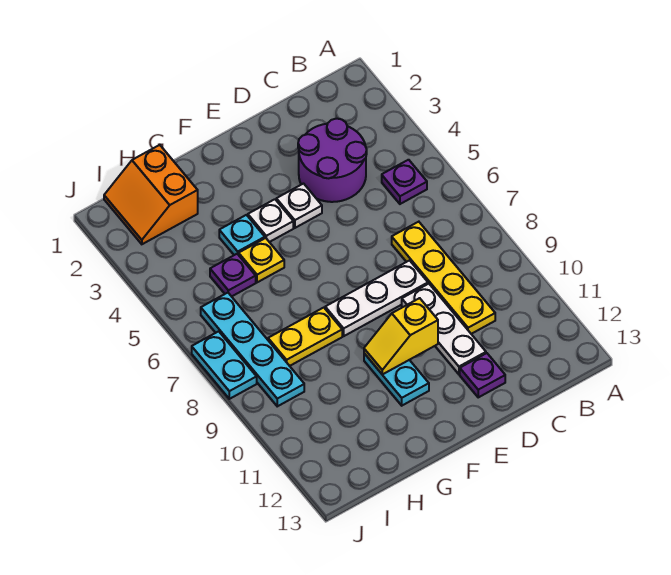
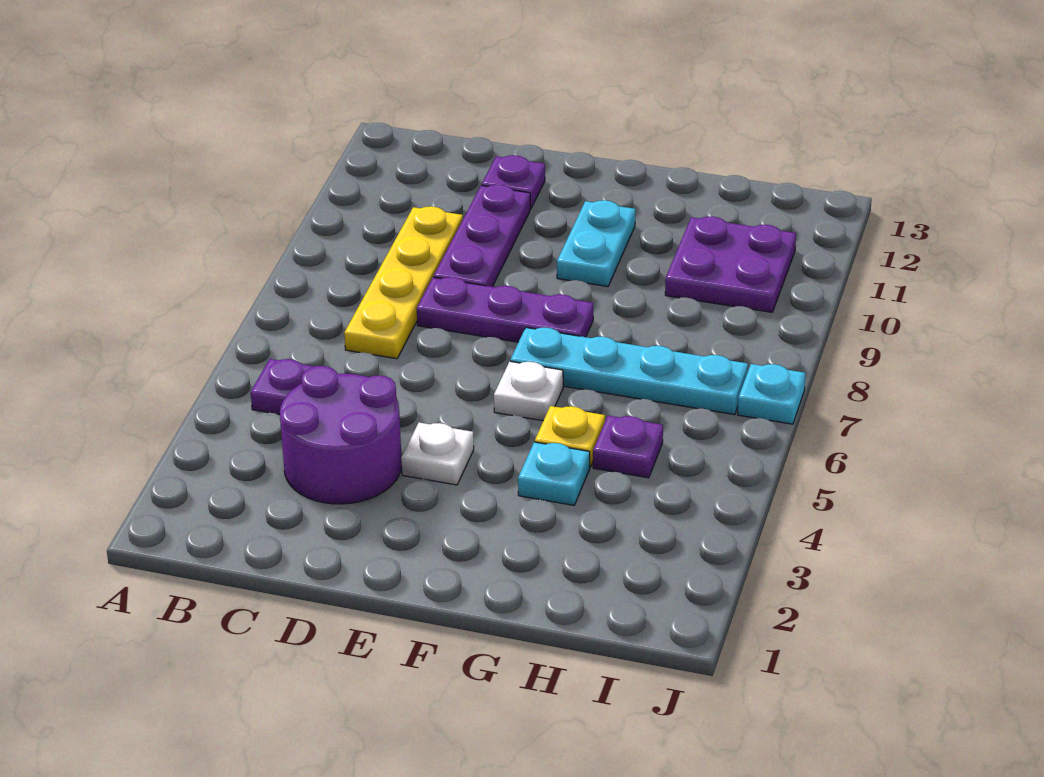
white 1x3 plate [325,261,428,336] -> purple 1x3 plate [417,277,593,342]
white 1x3 plate [402,284,486,374] -> purple 1x3 plate [434,185,530,287]
yellow 1x2 slope [364,298,438,374] -> none
white 1x1 plate [248,199,293,242] -> white 1x1 plate moved to [494,361,563,421]
yellow 1x2 plate [268,308,342,366] -> none
orange 2x2 slope [104,145,198,244] -> none
none -> purple 2x2 plate [665,217,796,312]
cyan 1x4 plate [201,293,304,406] -> cyan 1x4 plate turned to [510,328,748,415]
cyan 1x2 plate [192,331,257,399] -> cyan 1x1 plate [738,364,805,424]

